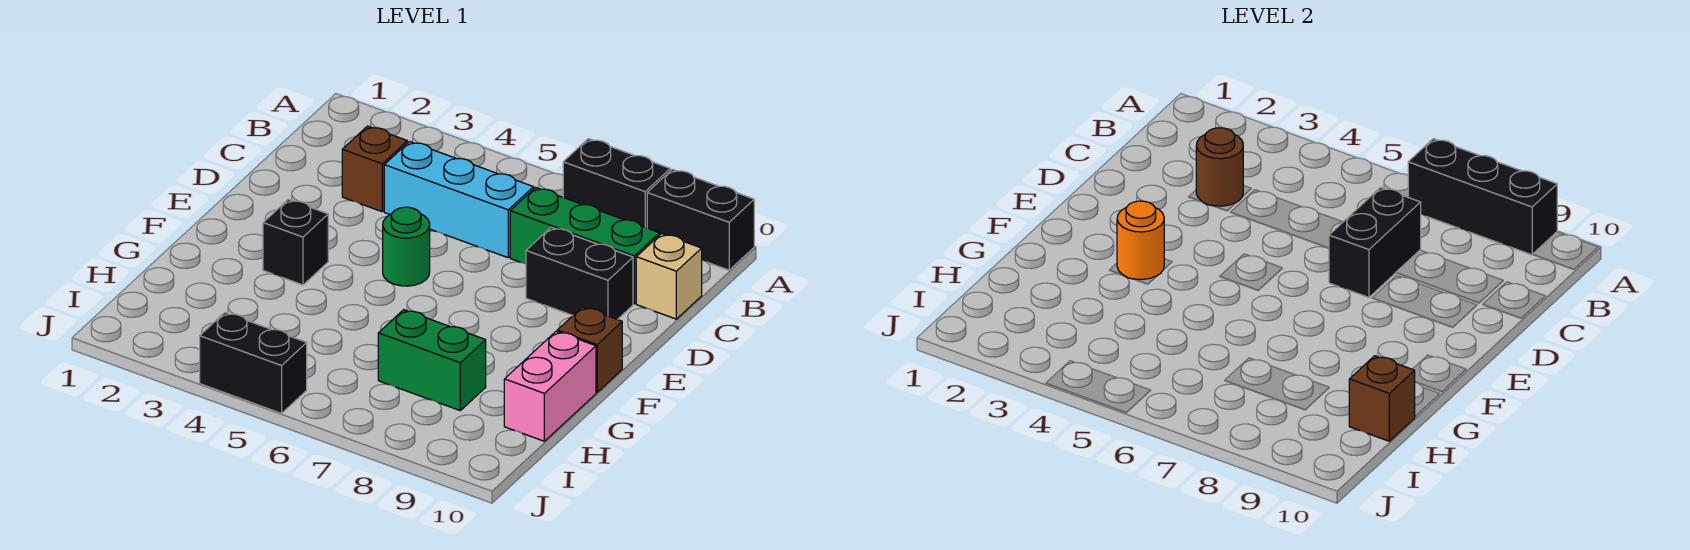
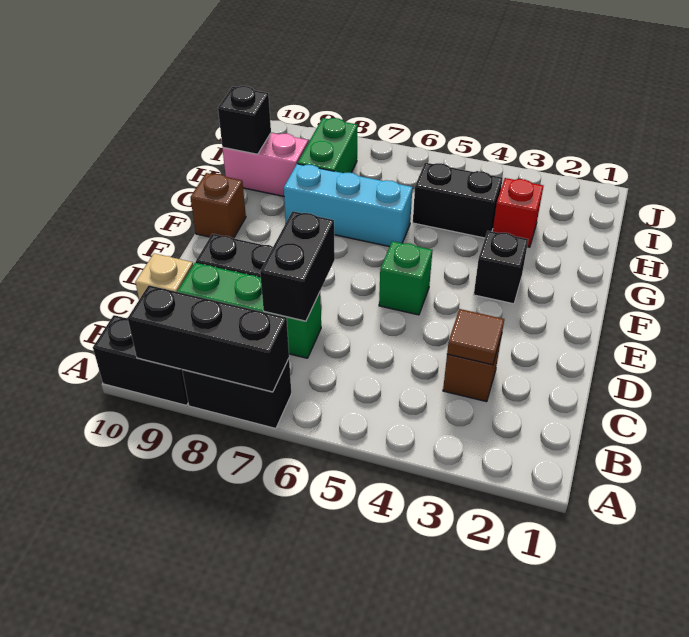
brown 1x1 round brick [1196,128,1243,206] -> brown 1x1 tile [447,309,504,365]
cyan 1x3 brick [384,141,534,258] -> cyan 1x3 brick moved to [284,164,412,247]
green 1x1 round brick [383,207,430,286] -> green 1x1 brick [379,241,432,315]
orange 1x1 round brick [1117,201,1164,279] -> none
pink 1x2 brick [504,331,596,441] -> pink 1x2 brick turned to [222,133,308,196]
none -> red 1x1 brick [493,178,543,247]
green 1x2 brick [378,310,486,410] -> green 1x2 brick turned to [298,118,357,173]
brown 1x1 brick [1349,356,1415,441] -> black 1x1 brick [218,86,271,154]
black 1x2 brick [200,313,307,413] -> black 1x2 brick moved to [413,163,503,238]

